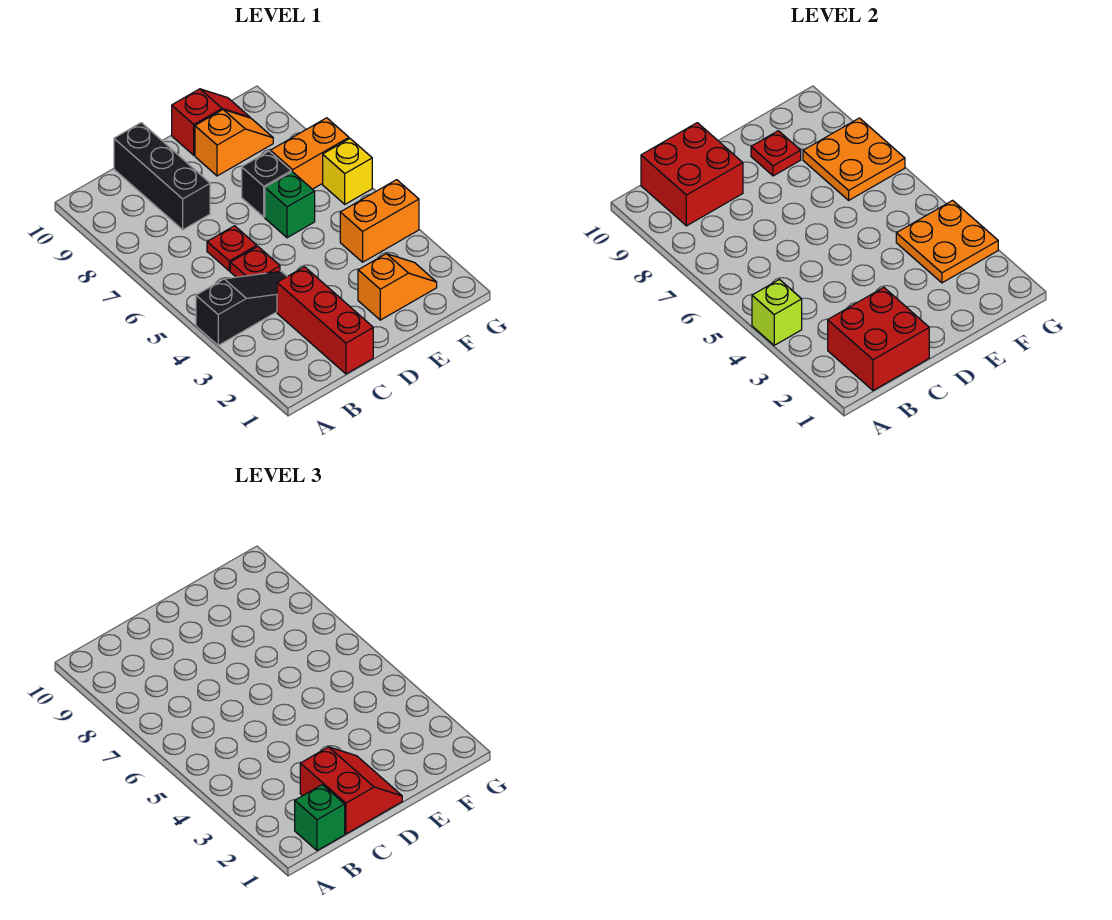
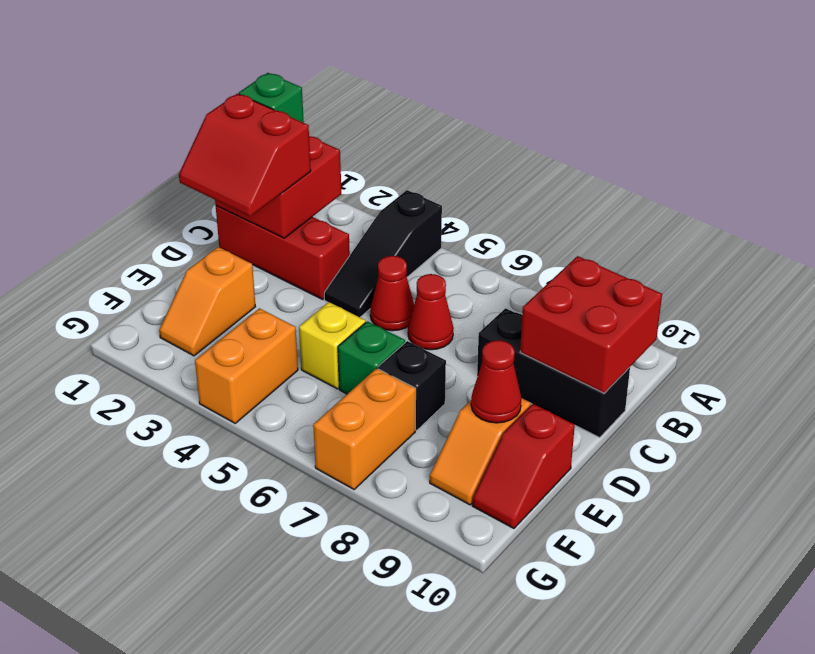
lime 1x1 brick [752,279,802,345] -> none
red 1x1 plate [230,246,280,277] -> red 1x1 cone [370,256,414,331]
red 1x1 plate [207,226,257,271] -> red 1x1 cone [408,274,454,350]
red 1x1 plate [751,131,801,176] -> red 1x1 cone [471,340,521,423]
orange 2x2 plate [896,200,998,283] -> none
orange 2x2 plate [803,118,905,200] -> none
yellow 1x1 brick [323,139,372,204] -> yellow 1x1 brick moved to [299,302,366,389]

